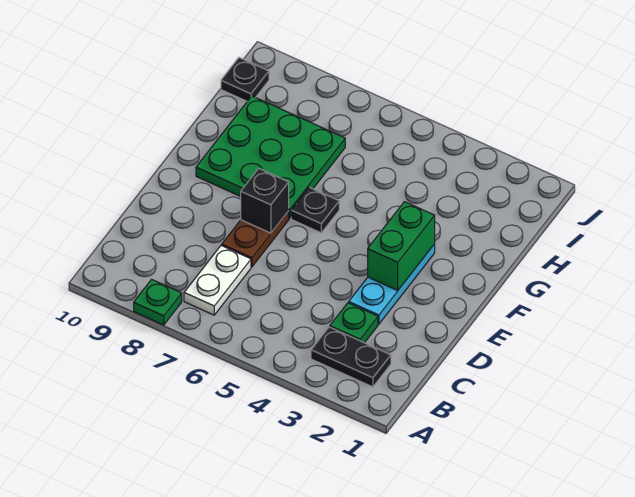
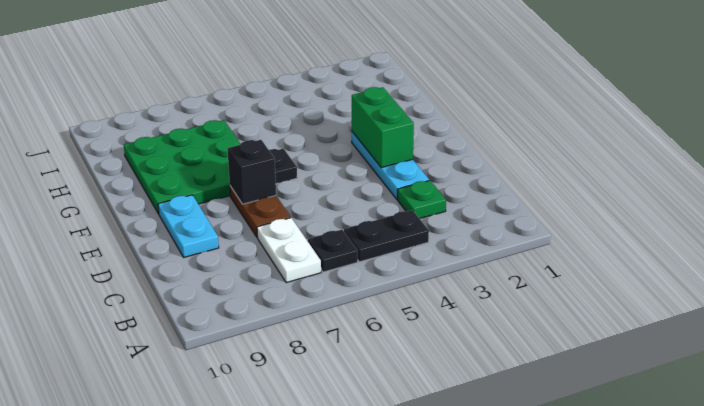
green 1x1 plate [134,279,182,325] -> none
black 1x2 plate [311,327,391,387] -> black 1x2 plate moved to [344,210,429,262]
none -> cyan 1x2 plate [158,195,219,257]
black 1x1 plate [221,58,269,101] -> black 1x1 plate moved to [308,230,358,272]

